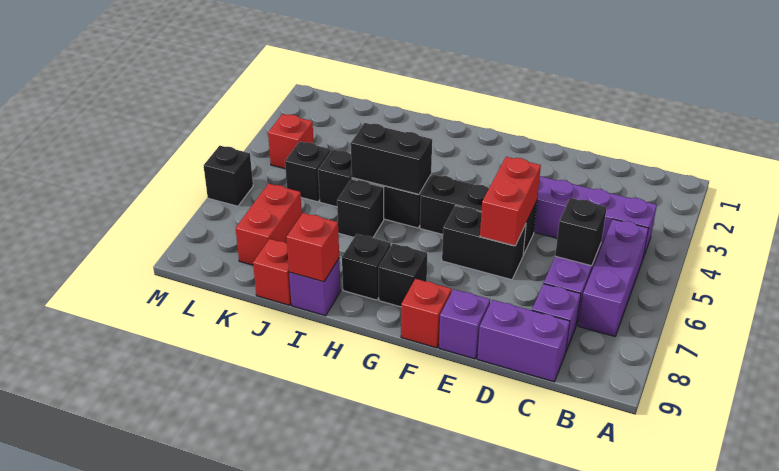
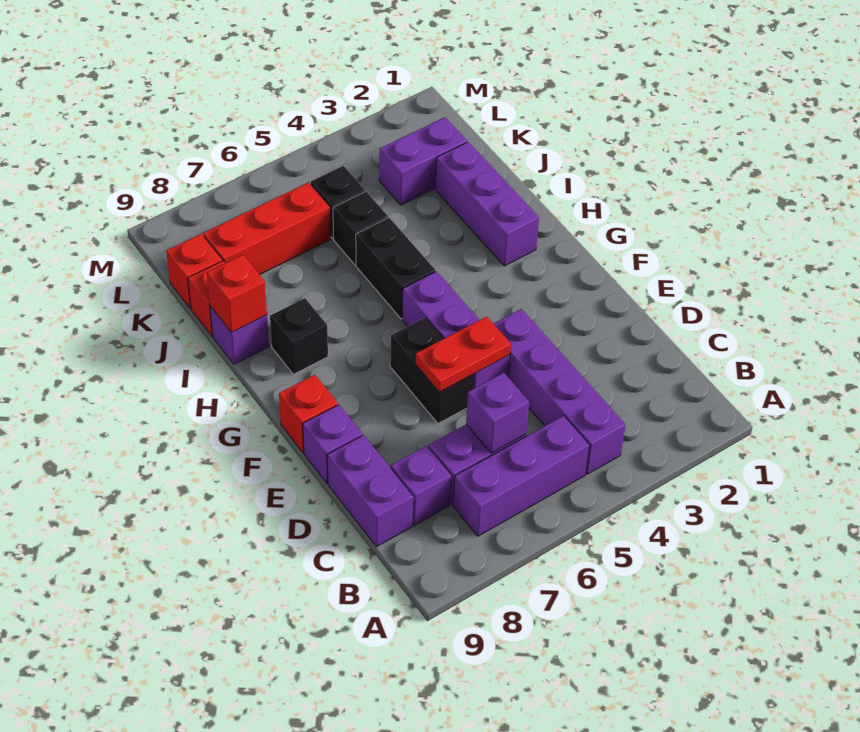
black 1x1 brick [555,198,607,266] -> purple 1x1 brick [466,373,529,453]
black 1x3 brick [420,175,537,255] -> purple 1x3 brick [402,271,510,389]
red 1x2 brick [480,157,541,246] -> red 1x2 plate [415,316,511,392]
black 1x1 brick [379,244,427,307] -> none
none -> purple 1x3 brick [435,142,539,266]
black 1x2 brick [351,123,432,195] -> none
black 1x1 brick [337,179,384,237] -> none
none -> purple 1x2 brick [379,117,467,205]
red 1x2 brick [236,183,302,265] -> red 1x3 brick [203,182,331,275]
red 1x1 brick [268,114,314,169] -> red 1x1 brick moved to [166,234,222,309]
black 1x1 brick [204,146,253,206] -> none

